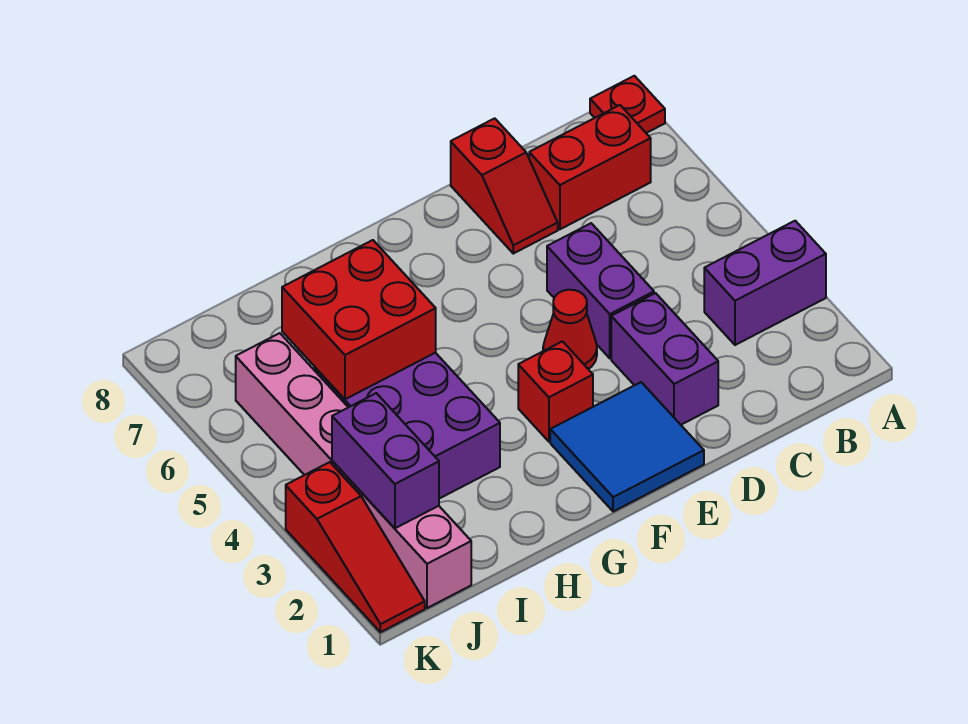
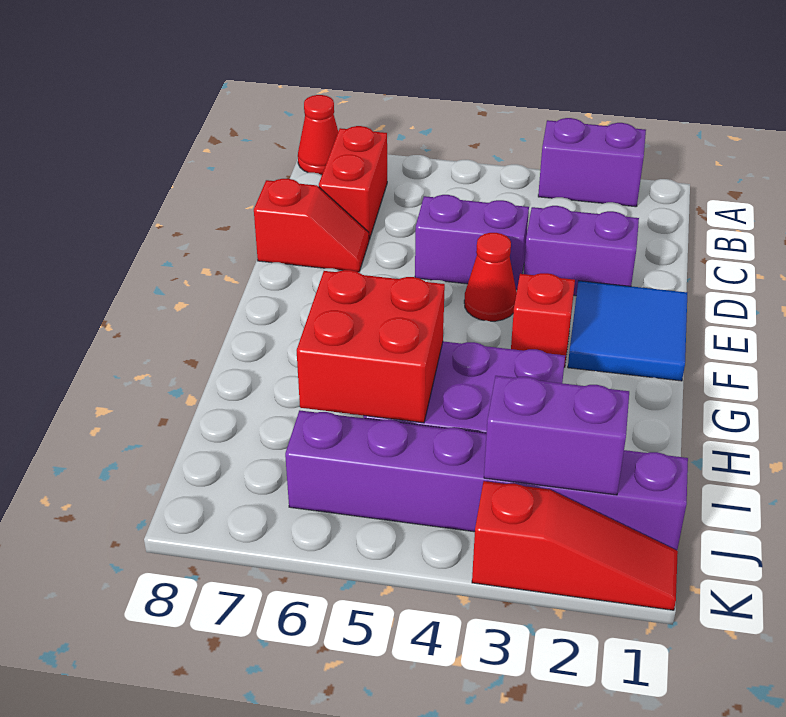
purple 1x2 brick [704,221,826,345] -> purple 1x2 brick turned to [538,118,646,207]
red 1x1 plate [590,76,665,133] -> red 1x1 cone [298,95,338,175]
pink 1x6 brick [236,333,471,608] -> purple 1x6 brick [285,410,688,550]

